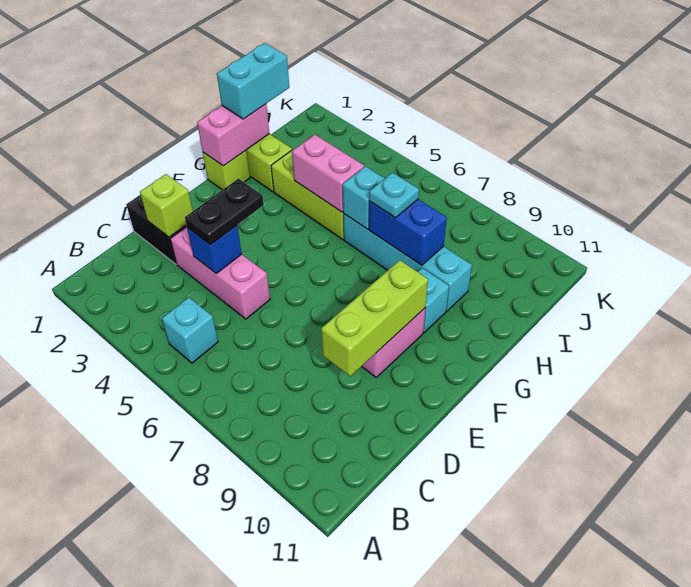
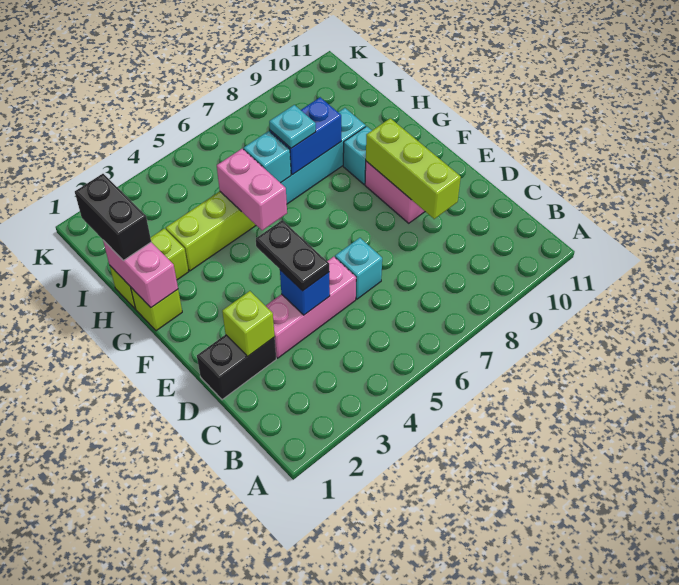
cyan 1x1 brick [162,297,218,363] -> cyan 1x1 brick moved to [335,238,382,299]
cyan 1x2 brick [217,43,289,119] -> black 1x2 brick [75,174,151,260]
pink 1x2 brick [292,135,364,212] -> pink 1x2 brick turned to [217,149,287,230]

